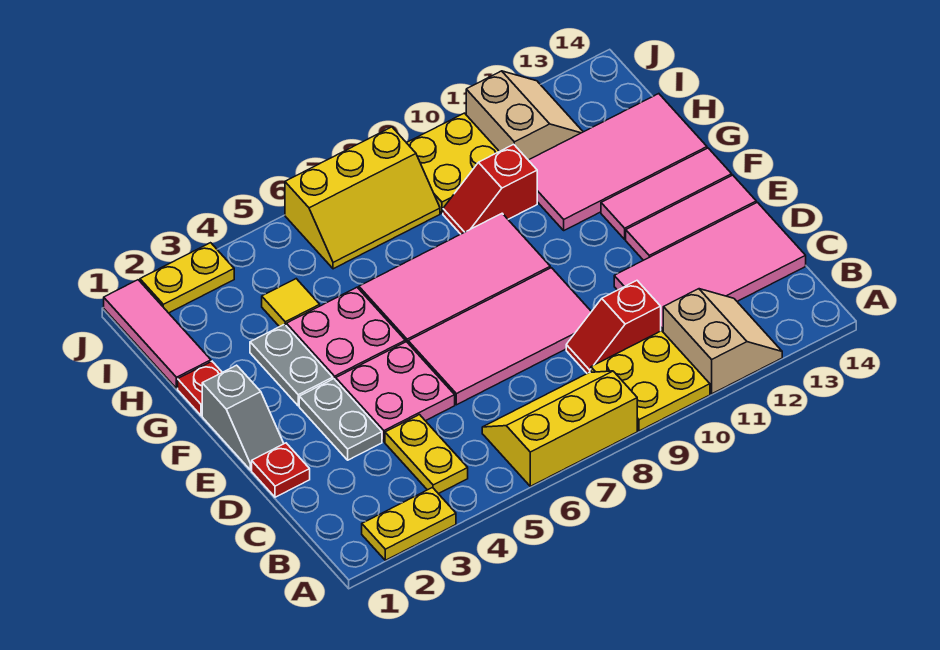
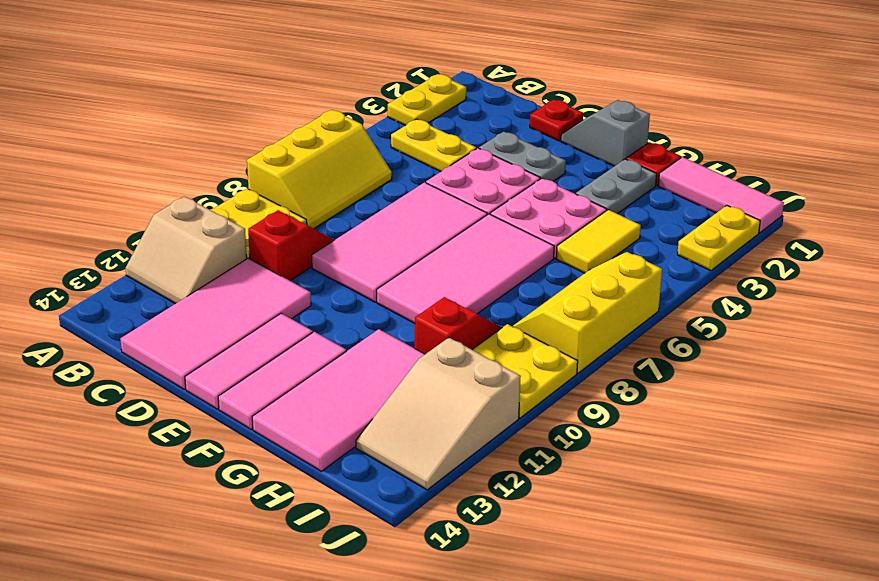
grey 1x2 plate [250,324,333,406] -> grey 1x2 plate turned to [576,159,657,214]
yellow 1x1 tile [262,279,320,327] -> yellow 1x2 tile [557,210,641,273]
tan 2x2 slope [466,71,583,160] -> tan 2x3 slope [356,338,521,490]

